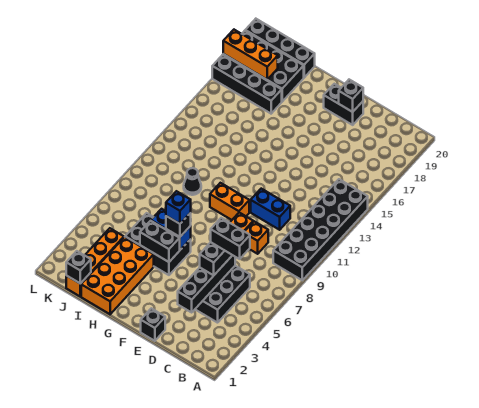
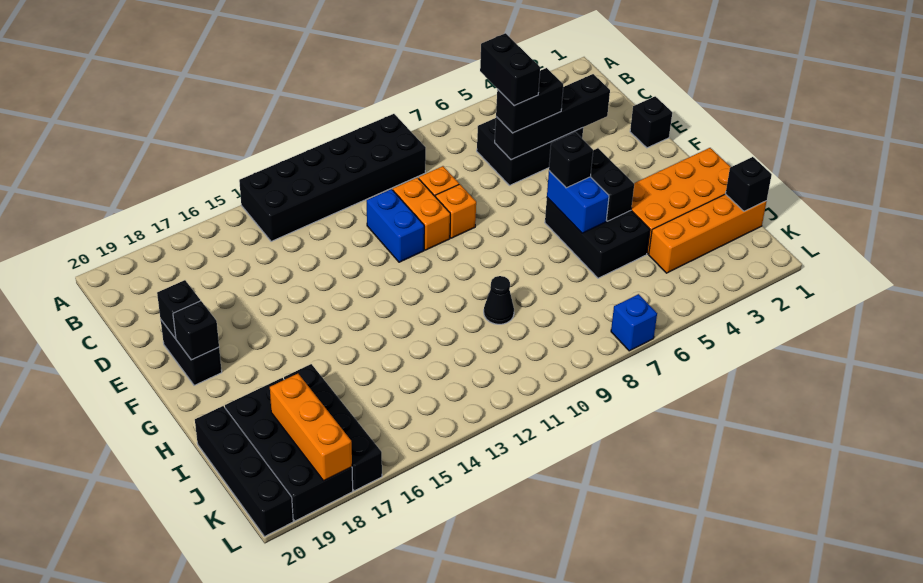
orange 1x2 brick [210,183,249,220] -> orange 1x2 brick moved to [393,178,450,250]
none -> black 1x1 brick [173,301,219,360]
blue 1x1 brick [166,191,191,224] -> blue 1x1 brick moved to [611,294,657,351]

